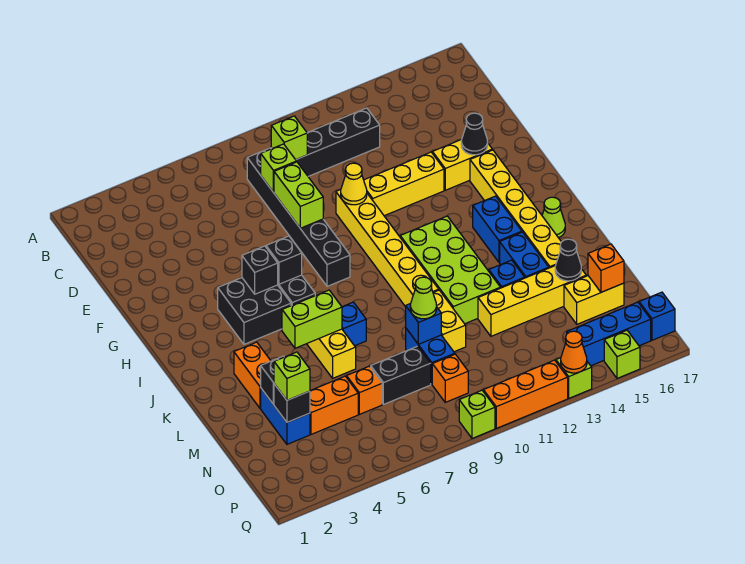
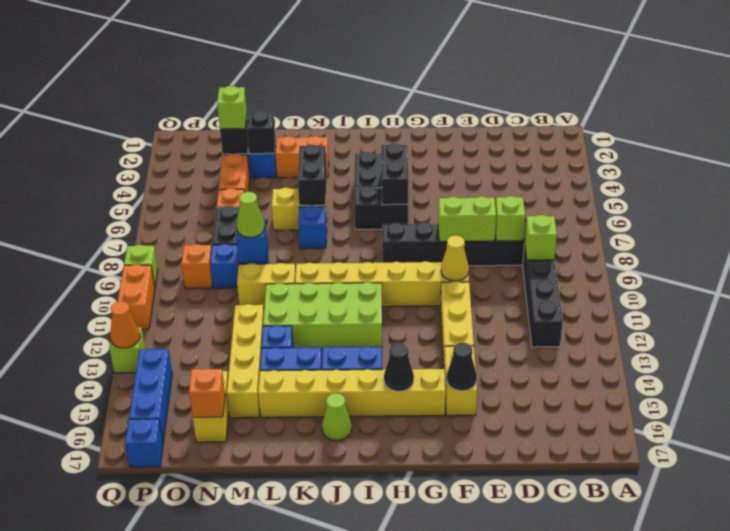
lime 1x2 brick [282,290,342,348] -> black 1x2 brick [298,144,327,205]
black 1x1 cone [555,239,581,281] -> black 1x1 cone moved to [384,343,414,391]
orange 1x3 brick [483,360,568,428] -> orange 1x2 brick [118,264,155,329]
lime 1x1 brick [604,330,640,378] -> none

